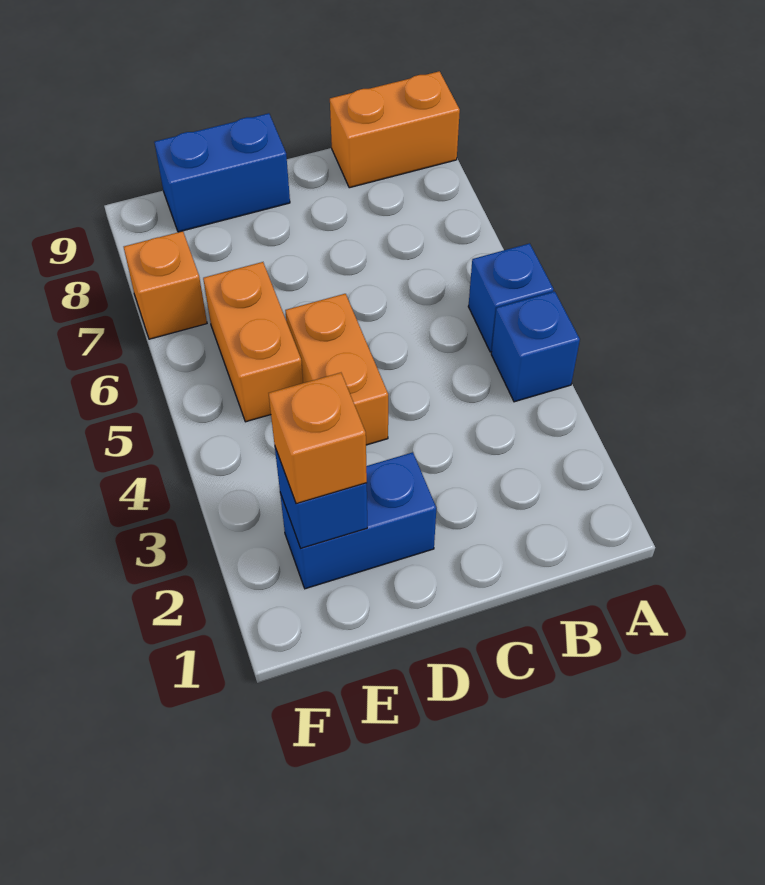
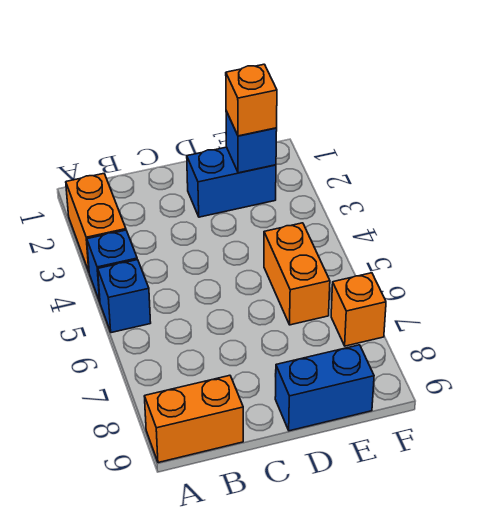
orange 1x2 brick [285,294,388,445] -> orange 1x2 brick moved to [66,174,126,271]

